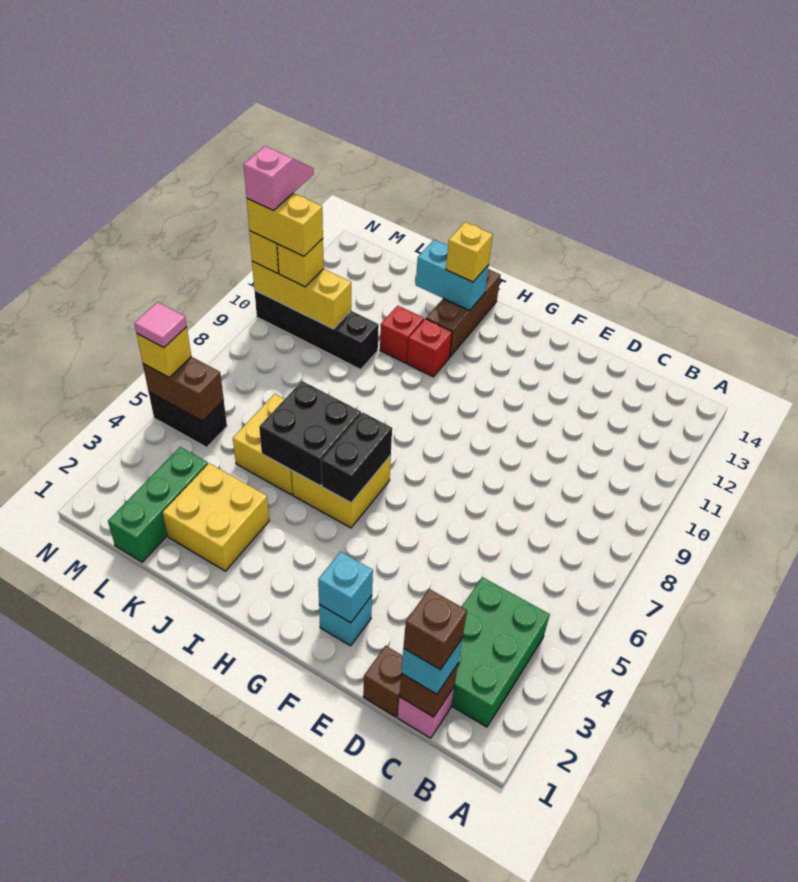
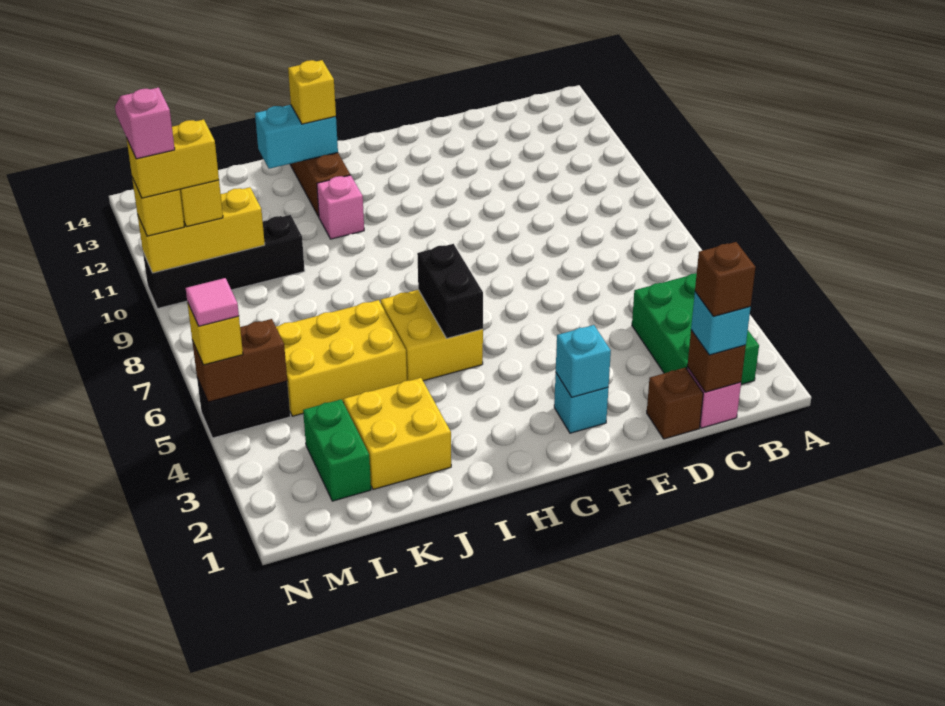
black 2x2 brick [259,381,361,486] -> none
red 1x1 brick [407,319,452,377] -> pink 1x1 brick [317,175,364,239]
yellow 2x2 brick [233,394,293,495] -> yellow 2x3 brick [276,300,407,416]
red 1x1 brick [380,306,424,363] -> none
green 1x3 brick [108,447,208,562] -> green 1x2 brick [303,399,371,501]

